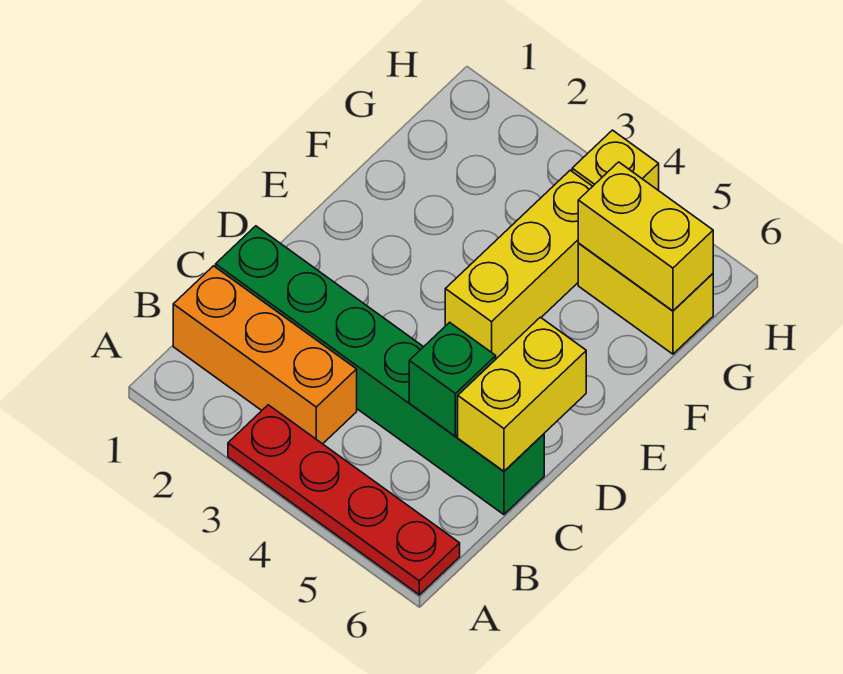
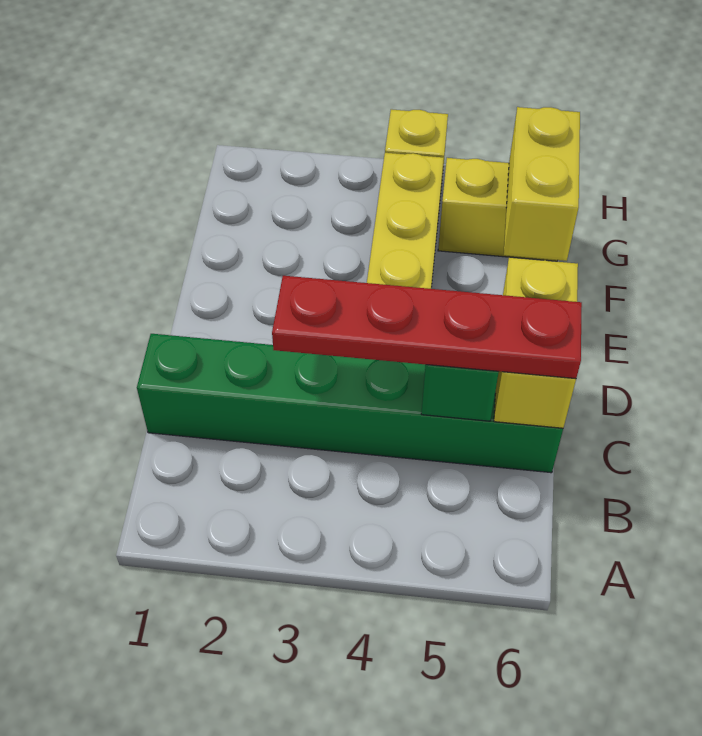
red 1x4 plate [228,405,460,595] -> red 1x4 plate moved to [272,276,582,379]
orange 1x3 brick [173,266,357,444] -> none
yellow 1x2 brick [578,162,713,311] -> yellow 1x2 brick turned to [504,107,580,261]

